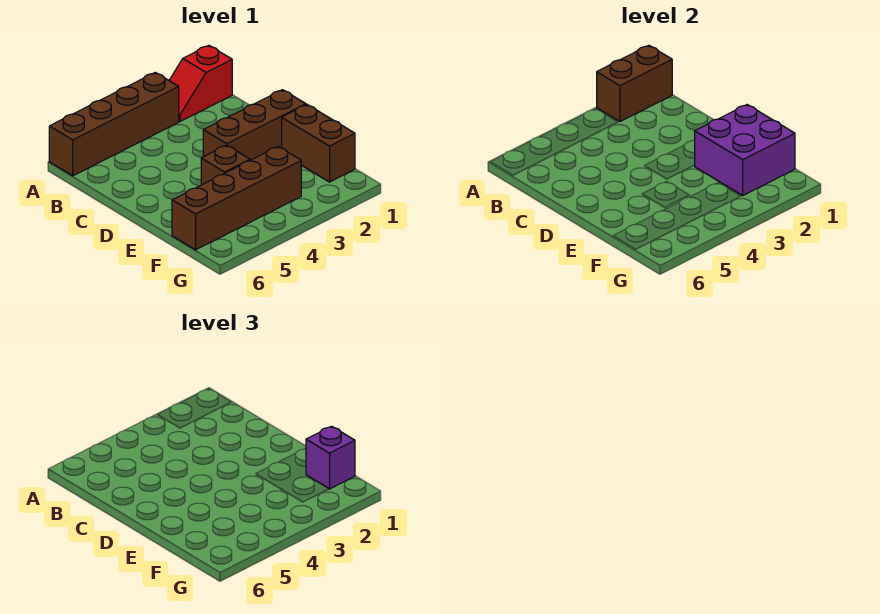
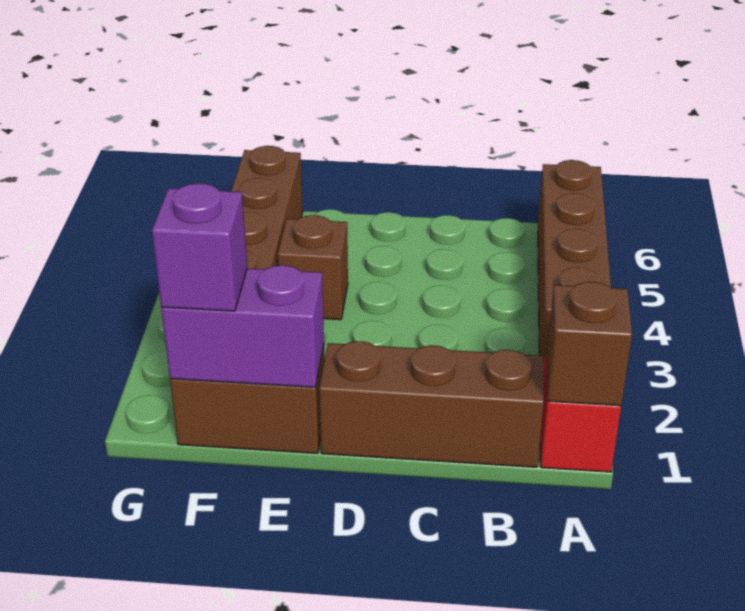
brown 1x2 brick [597,45,672,122] -> brown 1x1 brick [547,282,632,406]
brown 1x3 brick [203,90,306,160] -> brown 1x3 brick turned to [319,341,544,467]
purple 2x2 brick [695,105,795,195] -> purple 1x2 brick [161,265,324,387]

